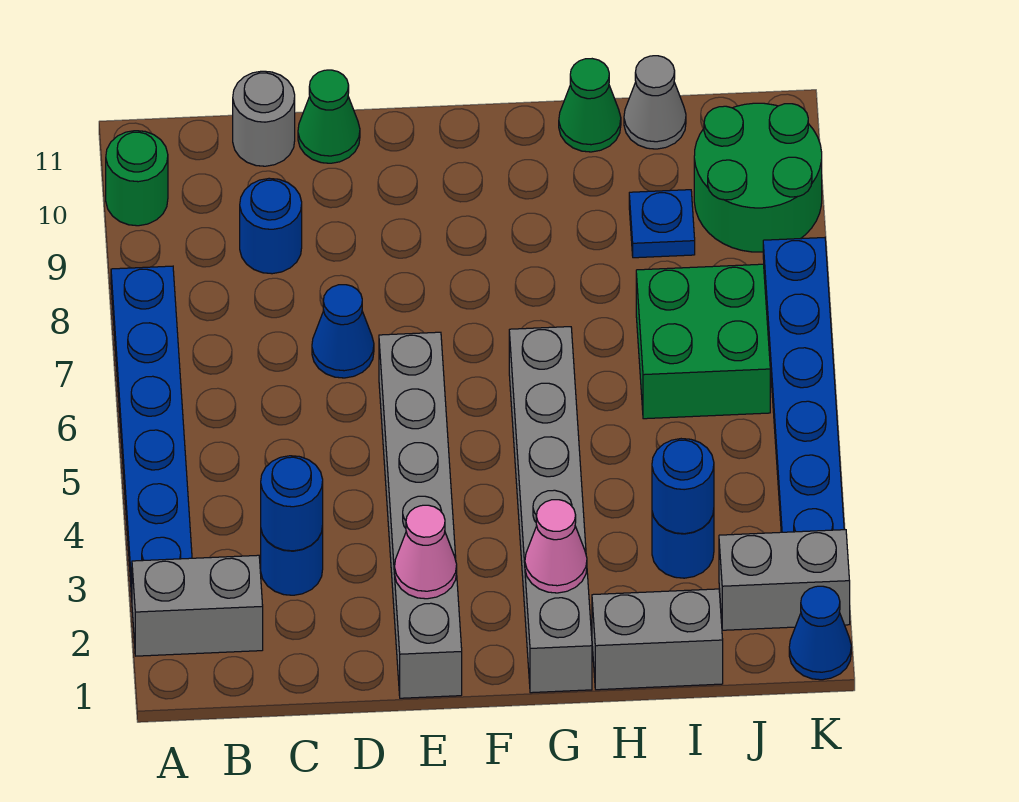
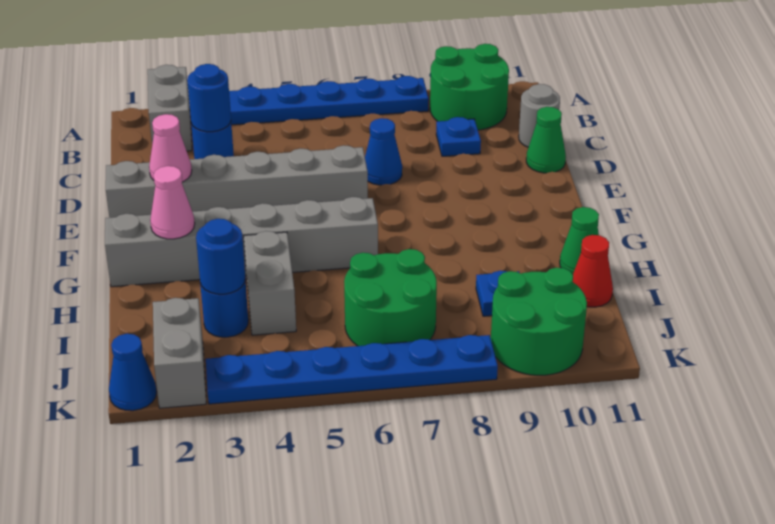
green 1x1 round brick [106,131,168,226] -> green 2x2 round brick [430,44,509,130]
blue 1x1 round brick [240,178,302,274] -> blue 1x1 plate [436,117,481,156]
grey 1x2 brick [592,589,723,690] -> grey 1x2 brick moved to [244,231,296,335]
green 2x2 brick [636,264,770,419] -> green 2x2 round brick [344,249,437,346]
grey 1x1 cone [624,56,686,149] -> red 1x1 cone [573,235,613,307]

